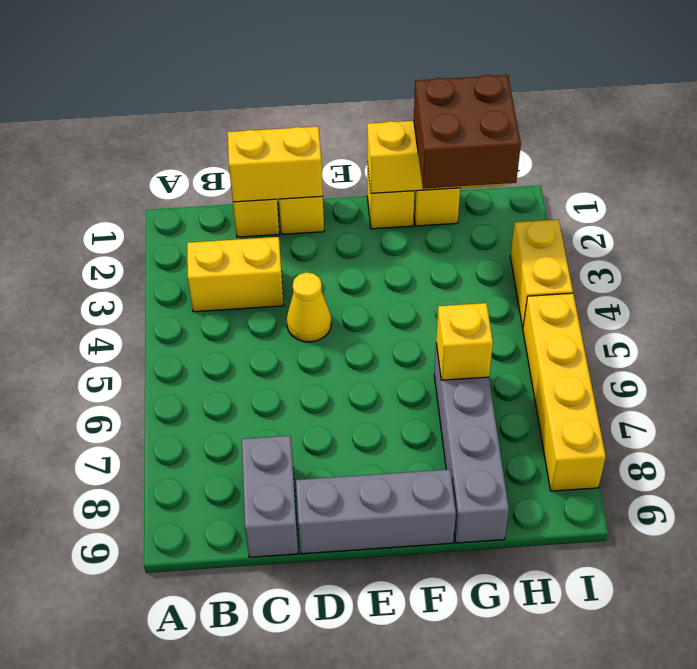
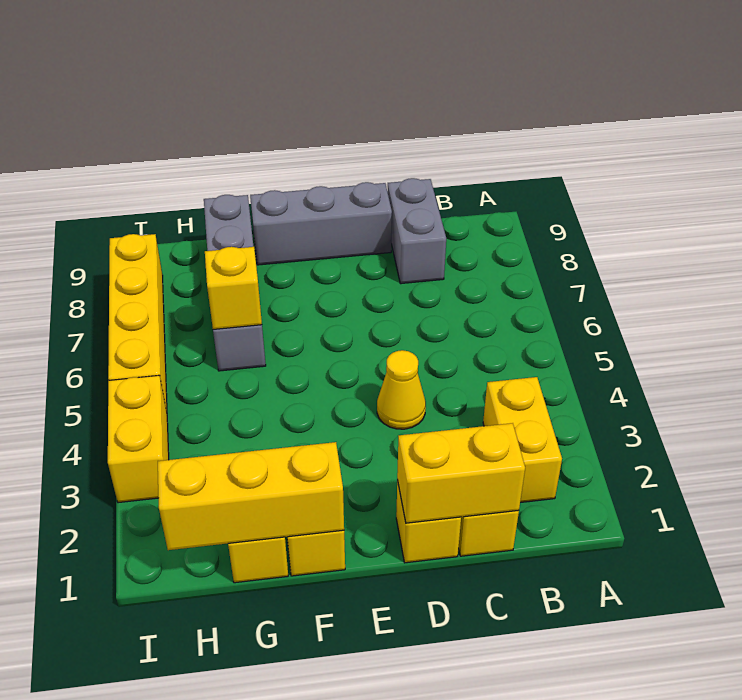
yellow 1x2 brick [187,237,284,312] -> yellow 1x2 brick turned to [483,377,562,502]
brown 2x2 brick [414,75,521,189] -> none

